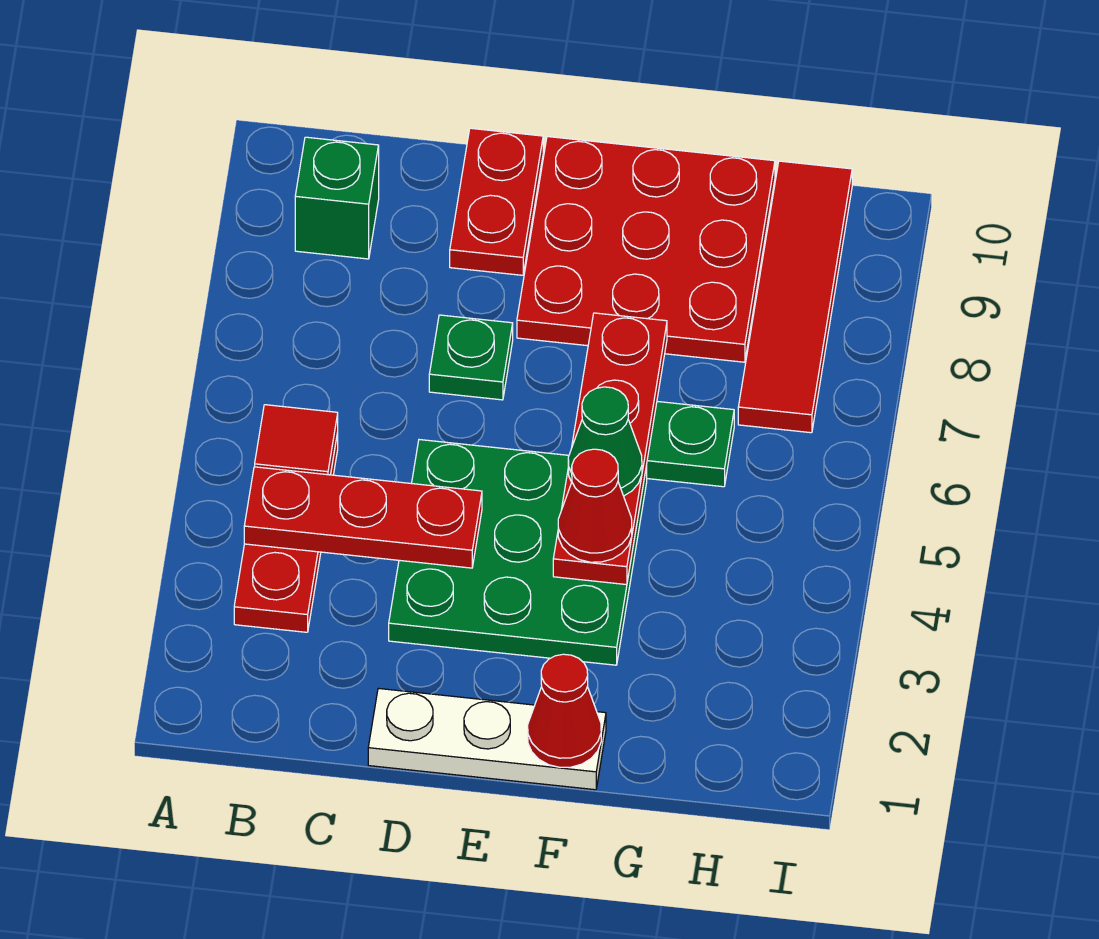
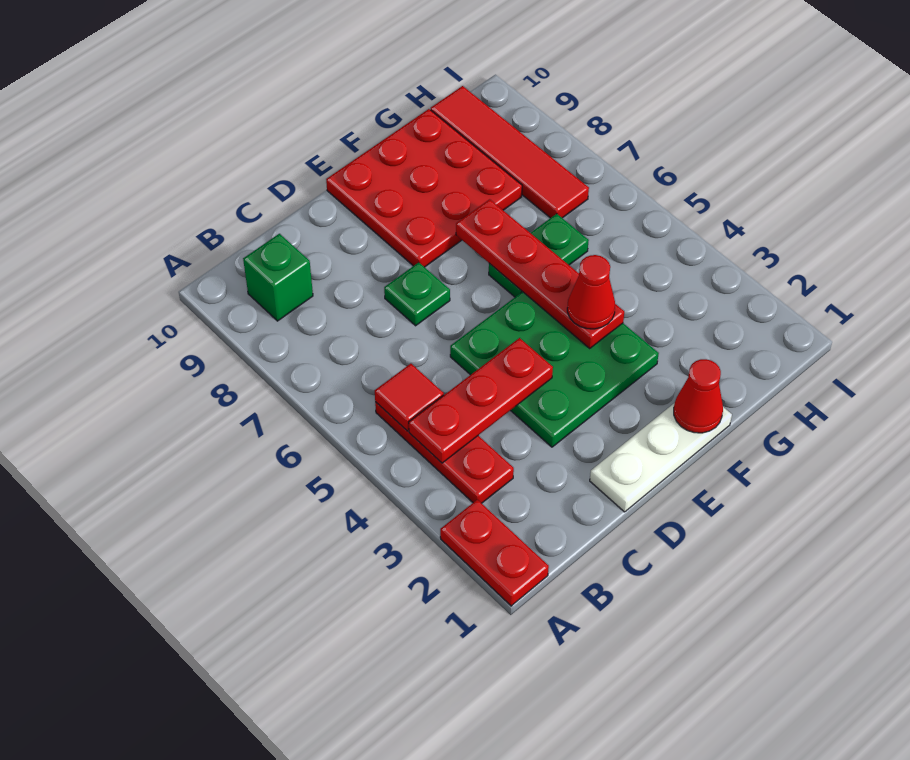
red 1x2 plate [450,128,543,275] -> red 1x2 plate moved to [440,500,549,606]
green 1x1 cone [568,387,642,496] -> none

